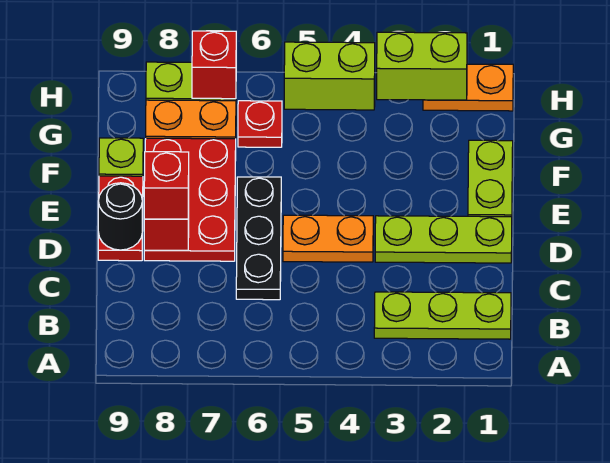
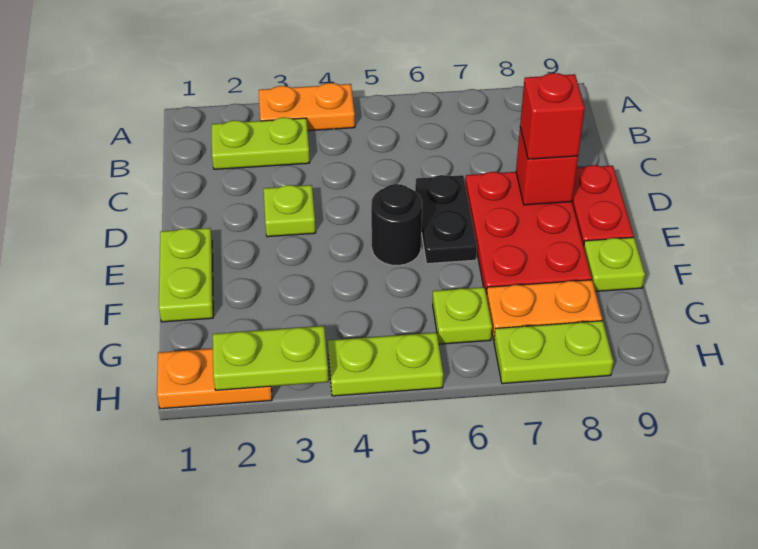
lime 1x3 plate [374,292,511,339] -> lime 1x2 plate [211,117,310,169]
black 1x3 plate [236,177,281,300] -> black 1x2 plate [415,175,477,264]
lime 1x3 plate [375,216,512,263] -> lime 1x1 plate [264,185,316,237]
orange 1x2 plate [283,215,373,262] -> orange 1x2 plate moved to [259,83,355,131]
black 1x1 round brick [98,183,142,250] -> black 1x1 round brick moved to [371,184,422,266]
red 1x1 plate [238,101,282,147] -> lime 1x1 plate [433,287,492,344]
lime 1x2 brick [377,32,467,100] -> lime 1x2 plate [213,326,328,390]
lime 1x2 brick [284,42,375,110] -> lime 1x2 plate [328,333,443,396]
red 1x1 brick [192,31,236,99] -> none

